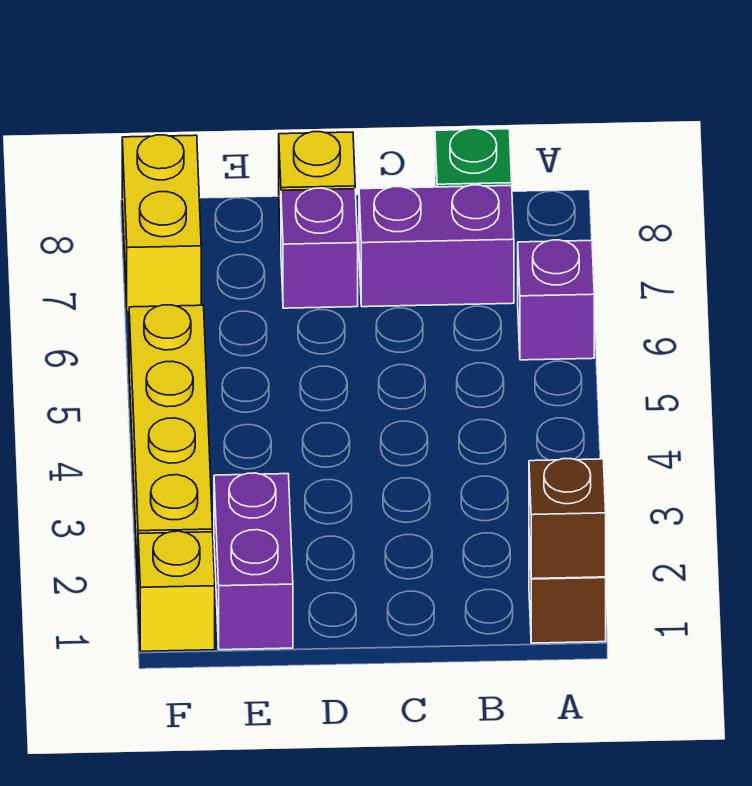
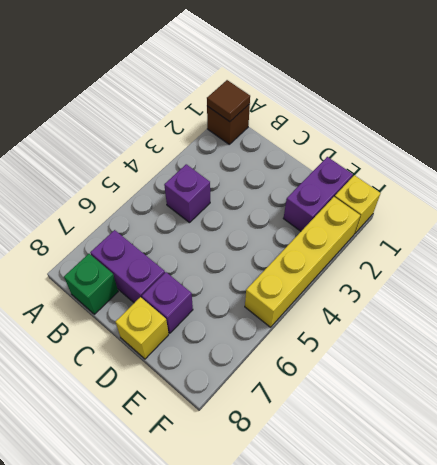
brown 1x1 brick [529,459,606,579] -> brown 1x1 tile [207,80,250,122]
purple 1x1 brick [518,240,594,360] -> purple 1x1 brick moved to [164,164,210,223]
yellow 1x2 brick [122,135,201,312] -> none

